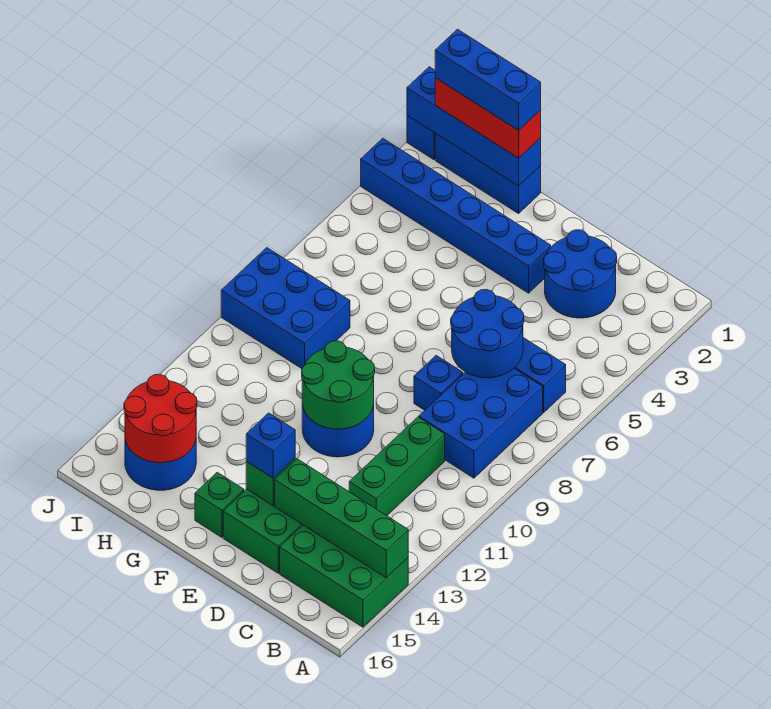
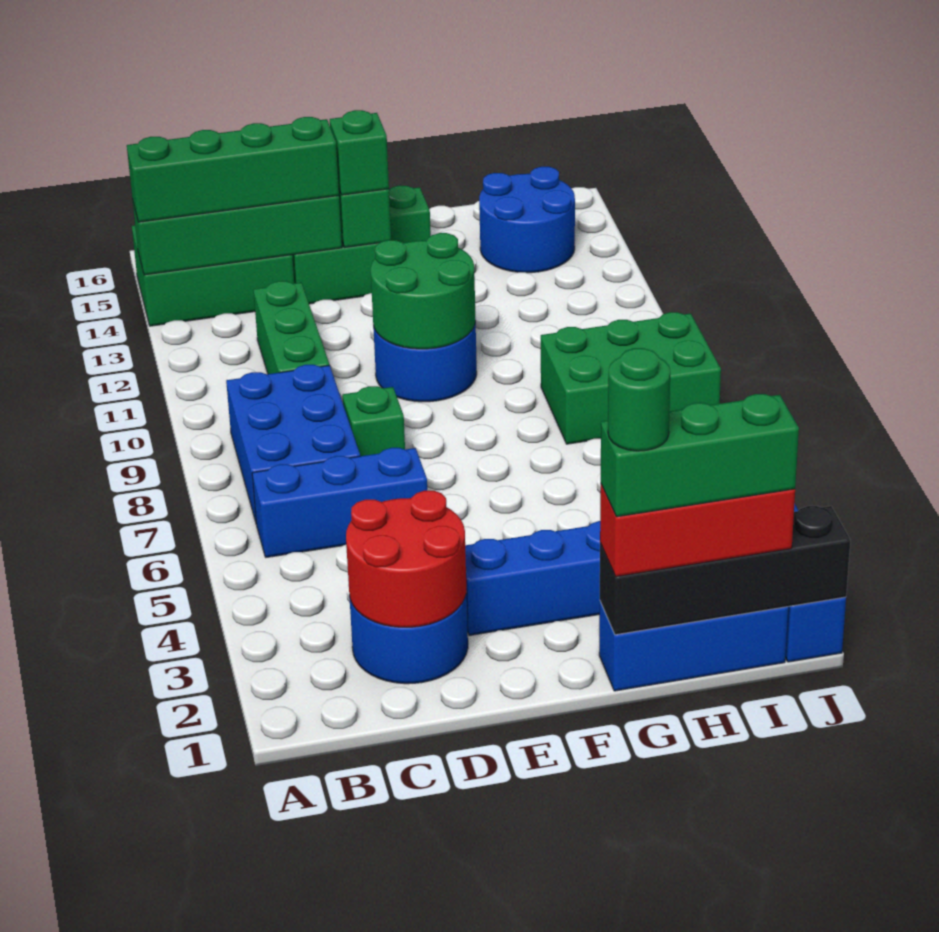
none -> green 1x4 brick [127,117,339,222]
blue 2x2 round brick [451,289,524,378] -> none
blue 1x1 brick [414,356,463,410] -> green 1x1 brick [342,386,405,456]
blue 1x1 brick [246,413,295,478] -> green 1x1 brick [330,110,389,195]
blue 1x4 brick [407,67,541,186] -> black 1x4 brick [600,506,850,635]
blue 1x3 brick [435,29,541,130] -> green 1x3 brick [601,394,799,517]
none -> green 1x1 round brick [608,348,670,451]
blue 2x3 brick [221,248,350,369] -> green 2x3 brick [541,312,721,444]
red 2x2 round brick [124,374,197,463] -> red 2x2 round brick moved to [346,491,466,627]

